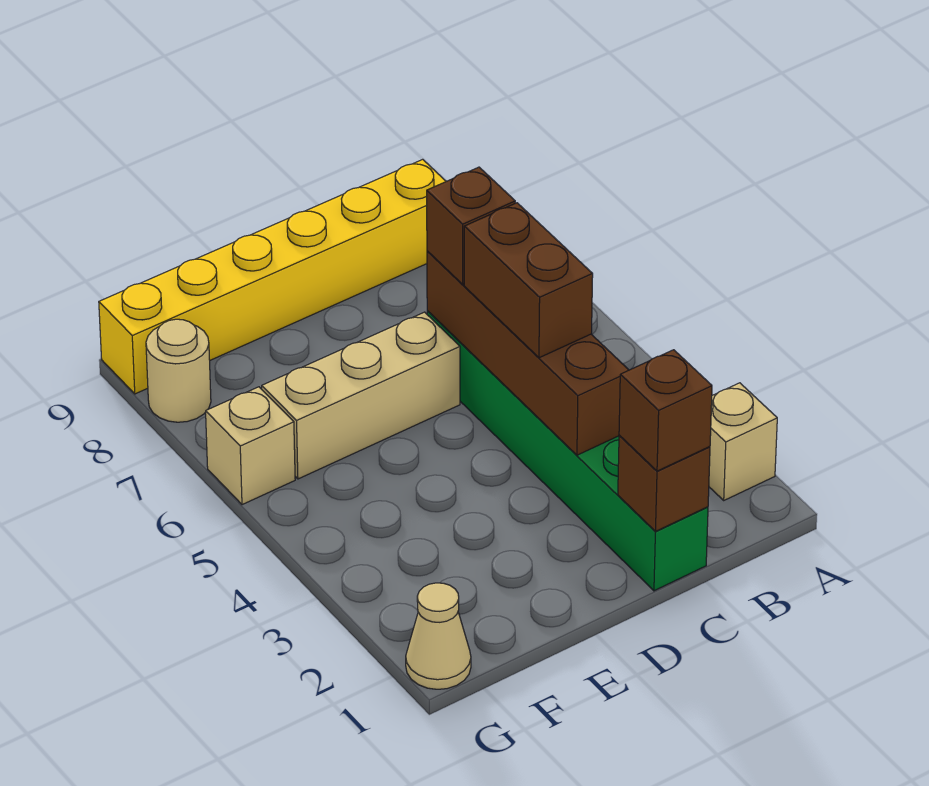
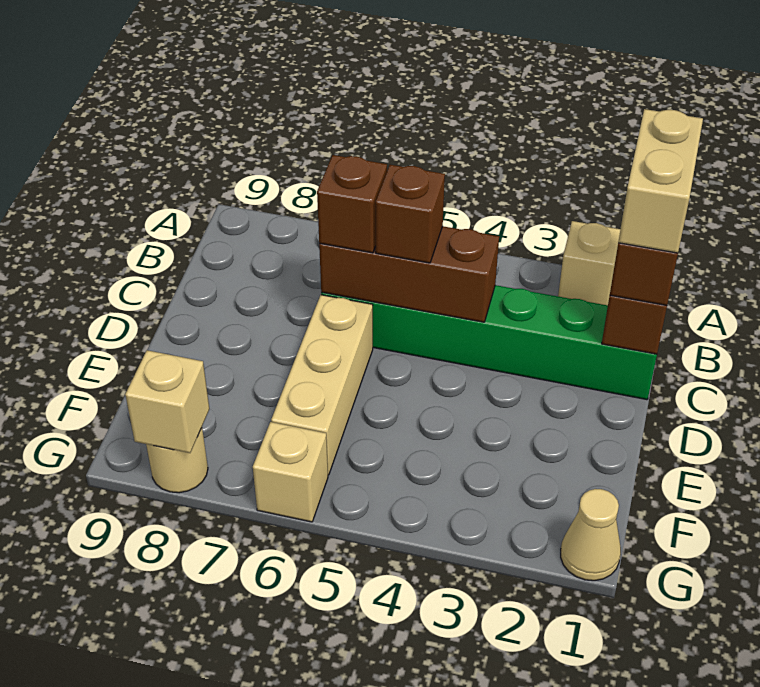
none -> tan 1x2 brick [618,109,703,253]
yellow 1x6 brick [99,159,446,394] -> none
brown 1x4 brick [427,251,628,455] -> brown 1x3 brick [319,226,499,322]
brown 1x2 brick [464,203,593,358] -> brown 1x1 brick [376,165,445,263]
none -> tan 1x1 brick [125,350,209,453]

